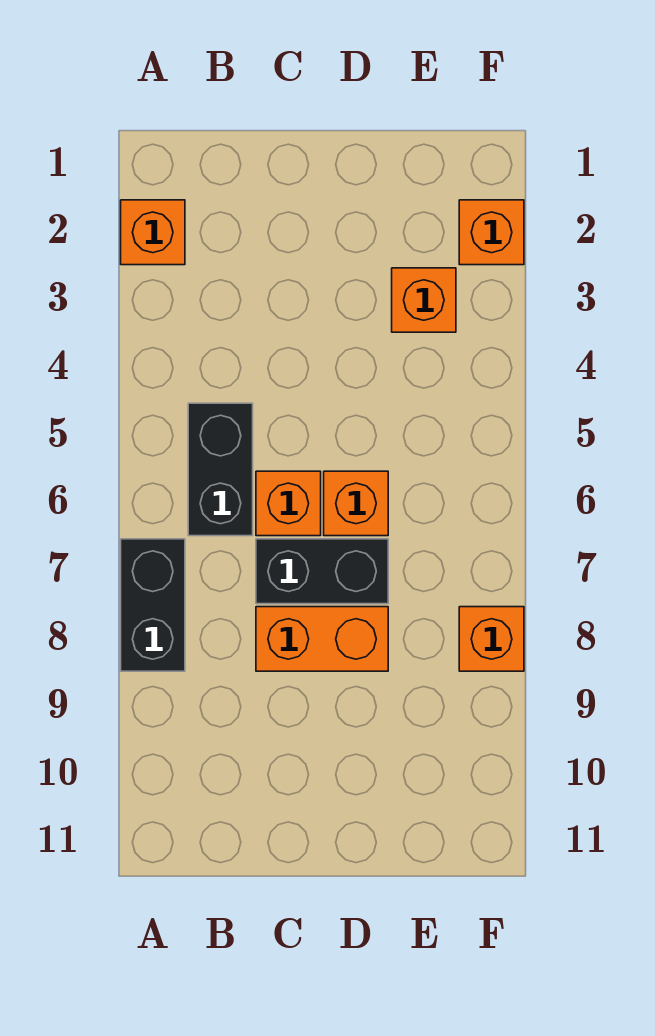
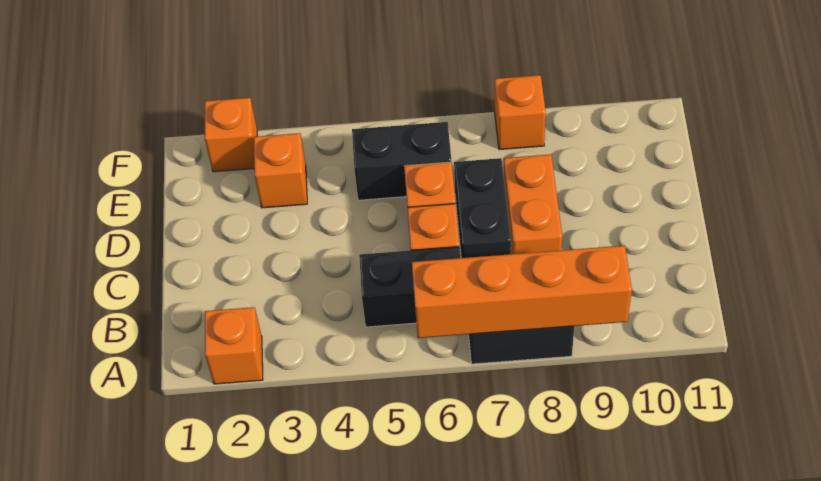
none -> orange 1x4 brick [412,246,632,338]
none -> black 1x2 brick [352,122,452,200]

